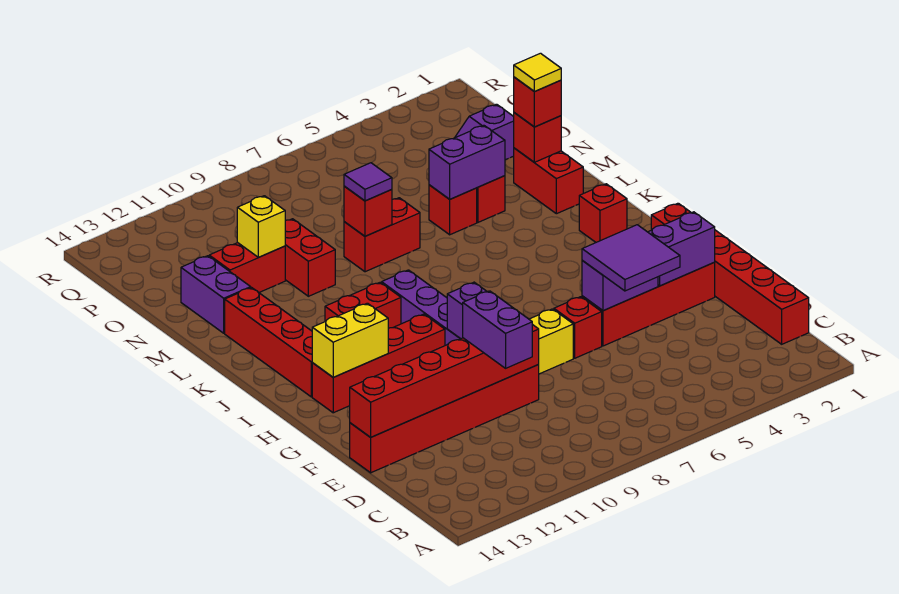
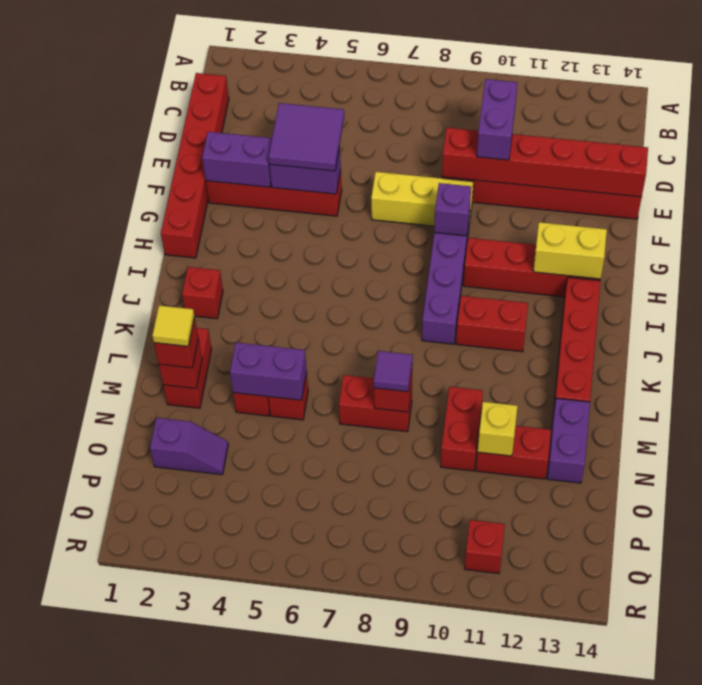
red 1x1 brick [554,297,602,358] -> red 1x1 brick moved to [465,520,505,573]

